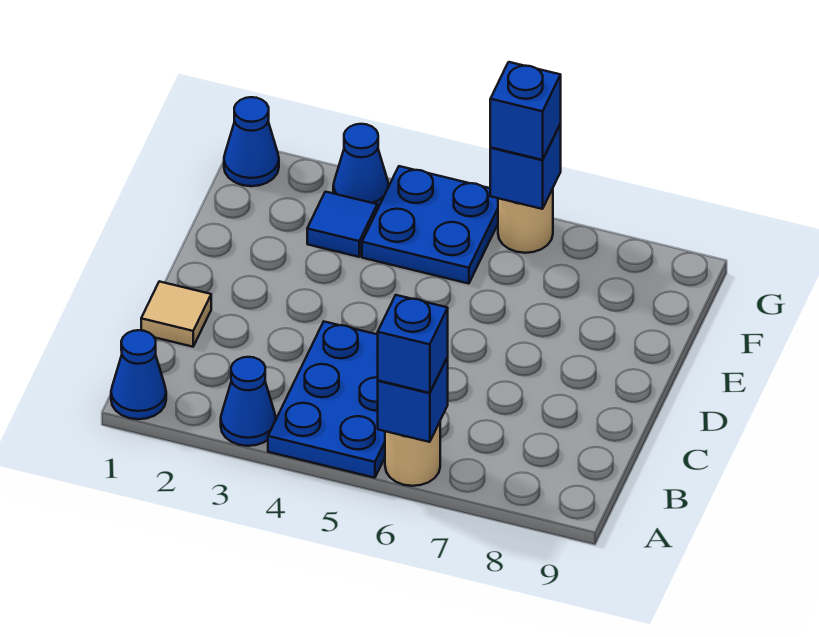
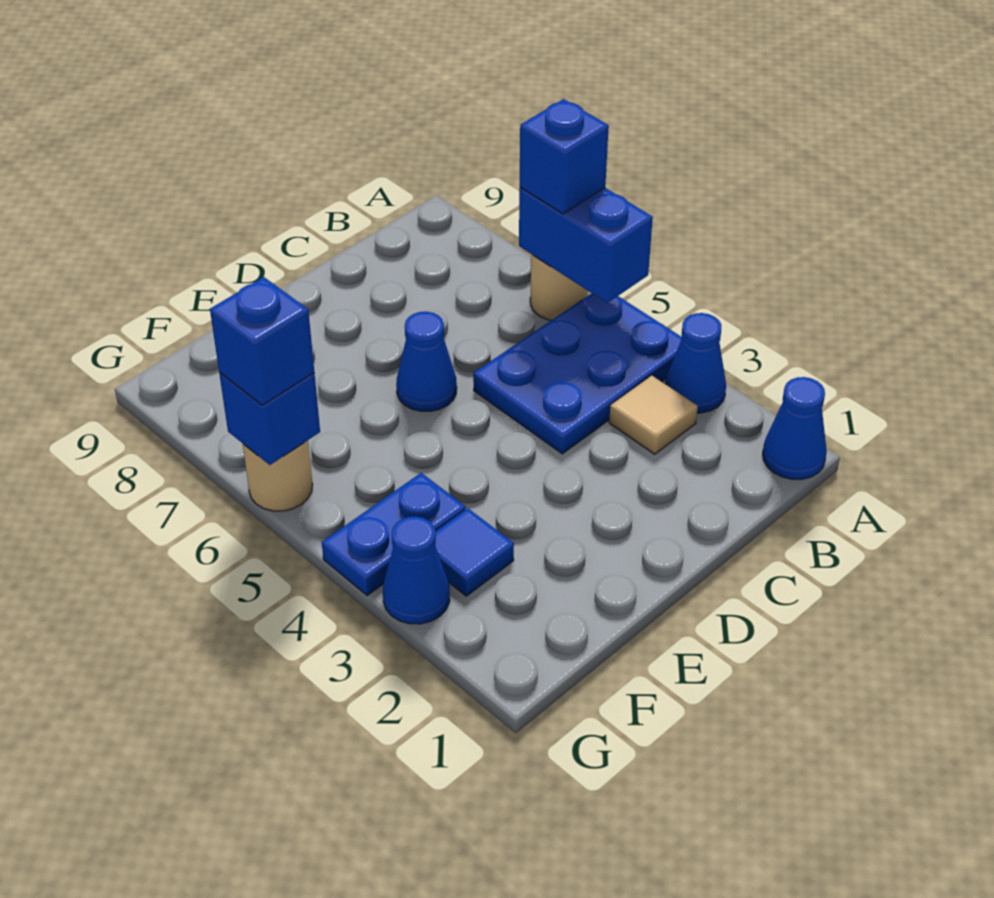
blue 1x1 brick [378,357,448,442] -> blue 1x2 brick [519,187,653,303]
tan 1x1 tile [141,281,211,347] -> tan 1x1 tile moved to [609,376,698,454]
blue 2x2 plate [362,166,498,284] -> blue 1x2 plate [322,473,466,596]
blue 1x1 cone [224,97,279,186] -> blue 1x1 cone moved to [396,312,457,411]

